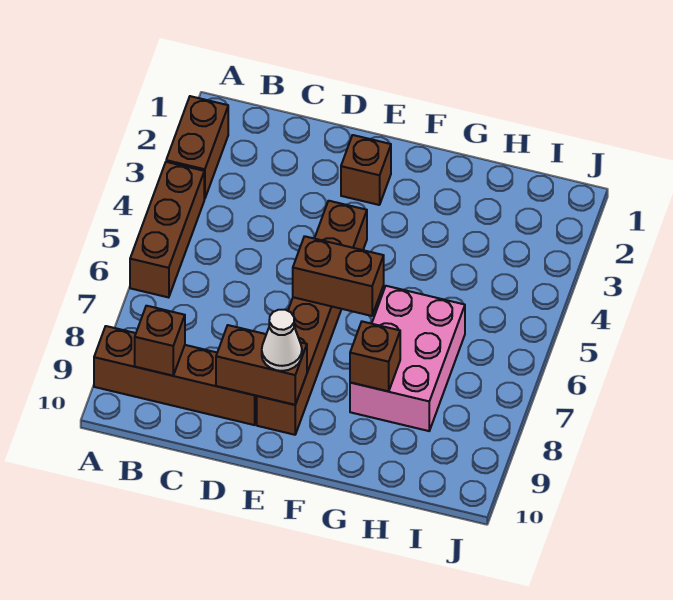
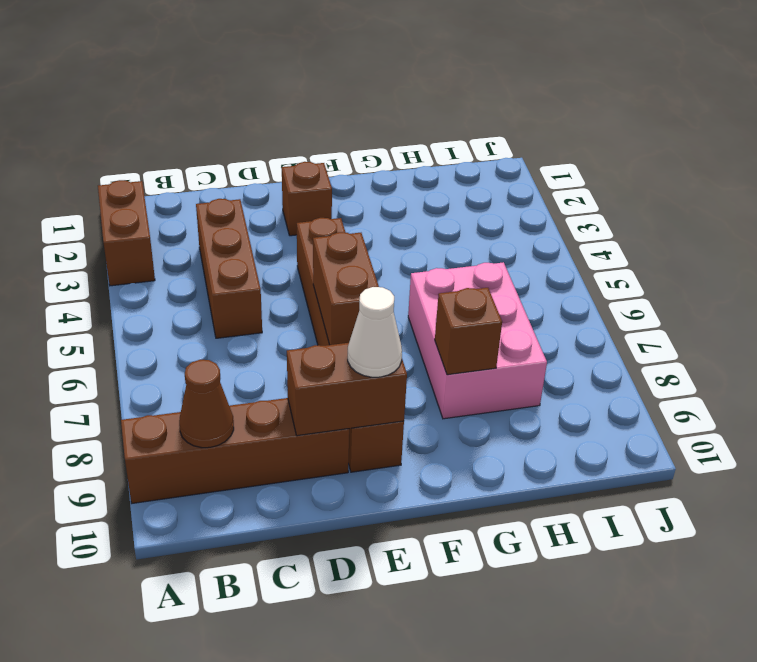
brown 1x3 brick [130,162,204,298] -> brown 1x3 brick moved to [196,199,262,338]
brown 1x1 brick [135,306,185,376] -> brown 1x1 cone [179,360,234,448]
brown 1x2 brick [293,236,384,316] -> brown 1x2 brick turned to [313,232,379,345]

